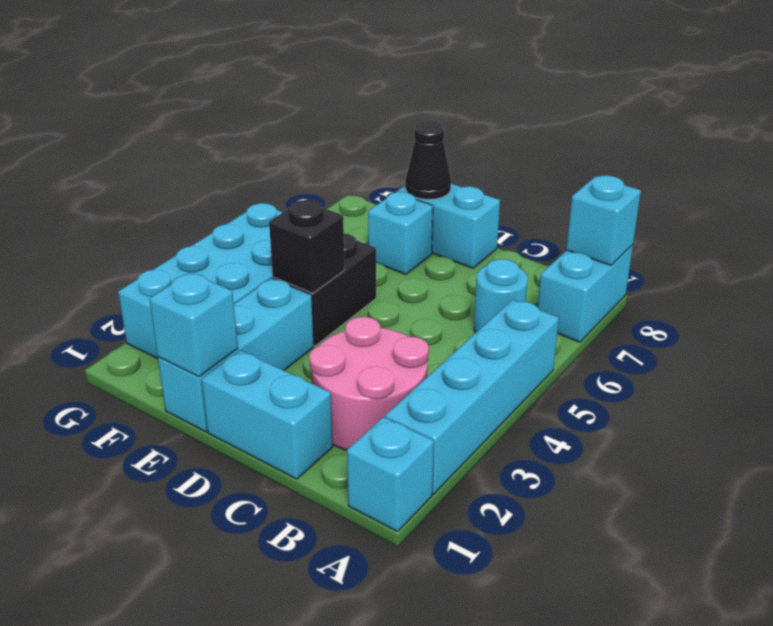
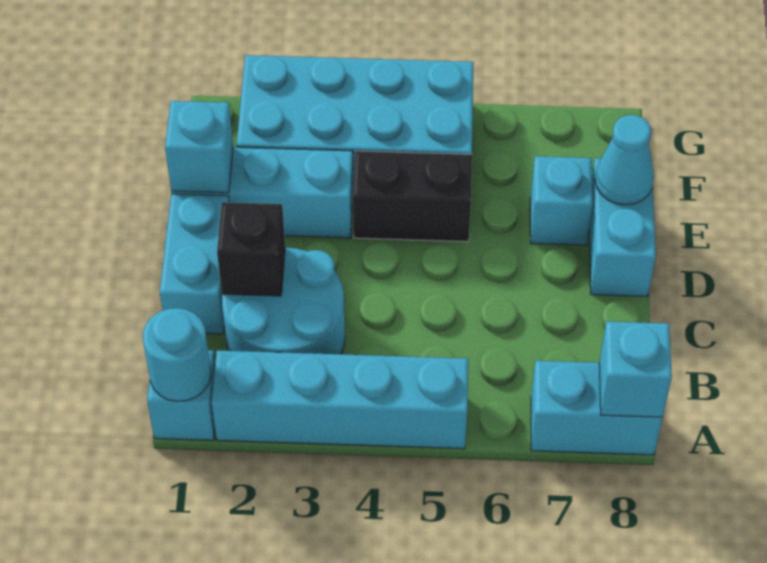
pink 2x2 round brick [309,317,429,450] -> cyan 2x2 round brick [222,247,345,354]
cyan 1x1 round brick [474,259,528,333] -> cyan 1x1 round brick moved to [143,308,211,401]
black 1x1 brick [269,200,345,293] -> black 1x1 brick moved to [217,202,285,296]
black 1x1 cone [405,121,451,200] -> cyan 1x1 cone [595,115,654,205]

